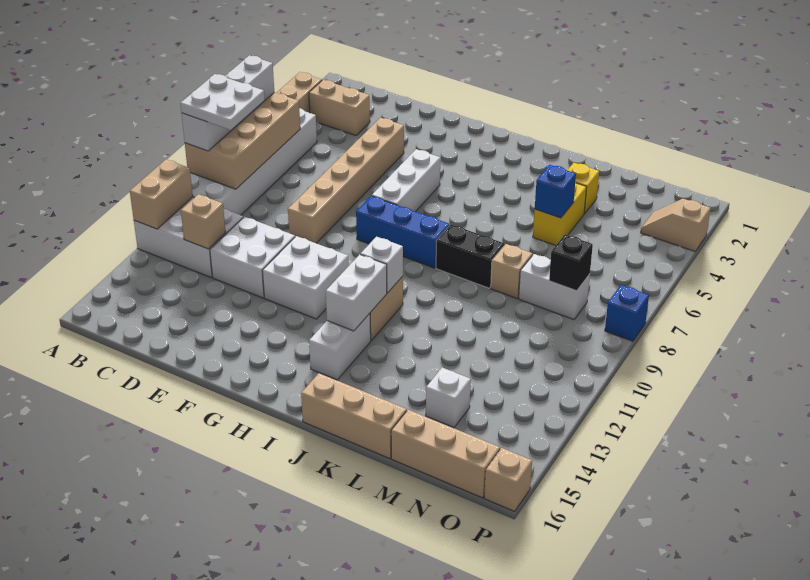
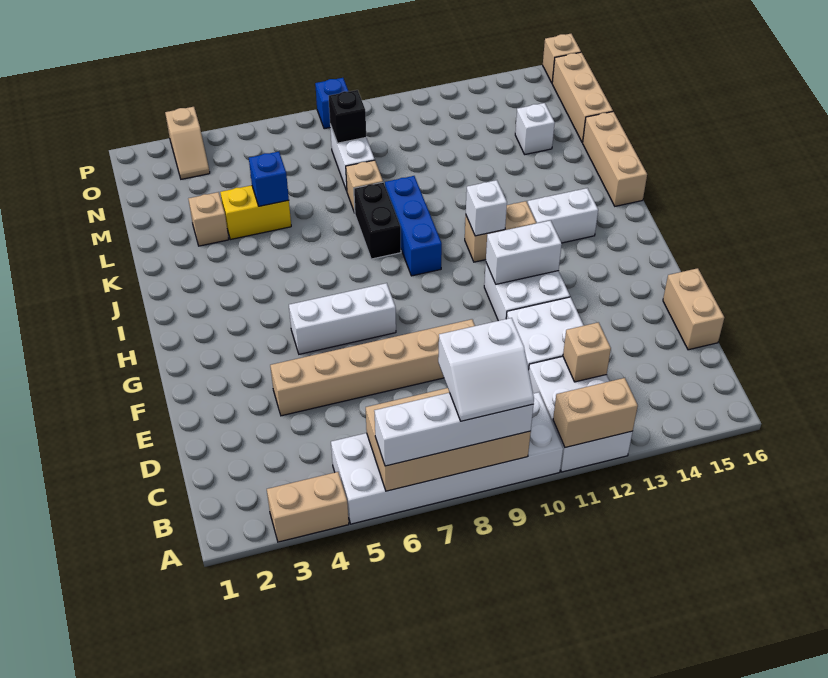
white 2x2 plate [180,74,264,130] -> white 2x2 slope [438,318,534,421]
tan 1x2 brick [309,80,370,135] -> tan 1x2 brick moved to [663,268,724,350]
blue 1x3 brick [356,196,449,268] -> blue 1x3 brick moved to [385,176,442,276]
white 1x2 brick [326,254,387,331] -> white 1x2 brick moved to [486,220,562,284]
yellow 1x1 brick [567,163,599,213] -> tan 1x1 brick [188,192,229,246]

